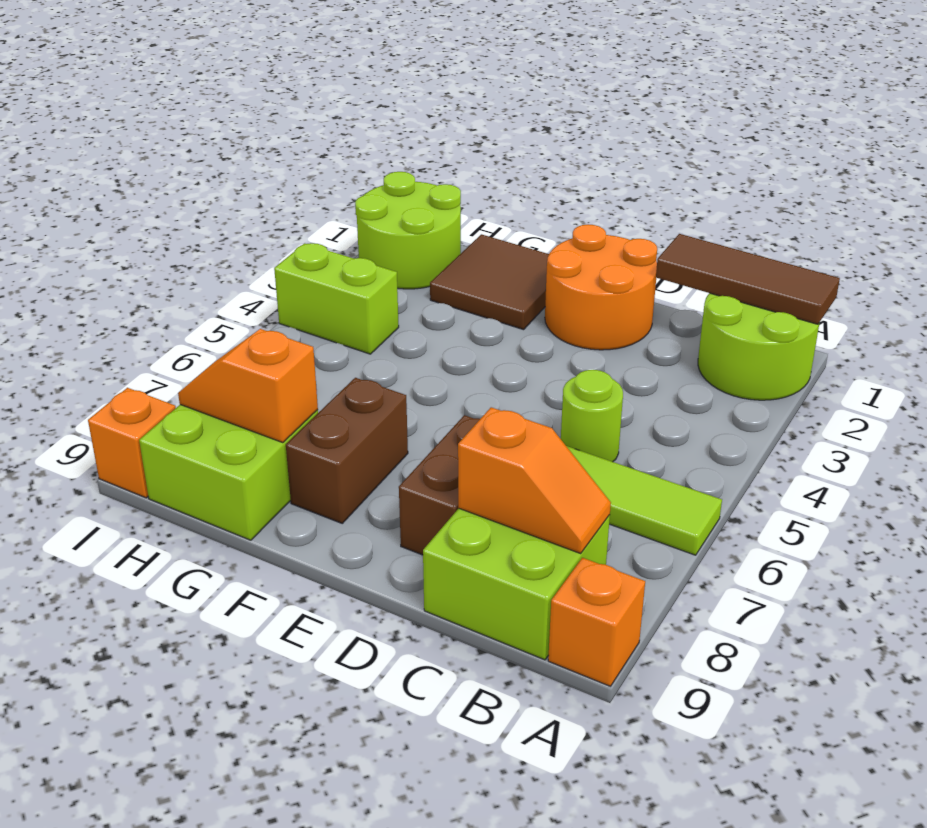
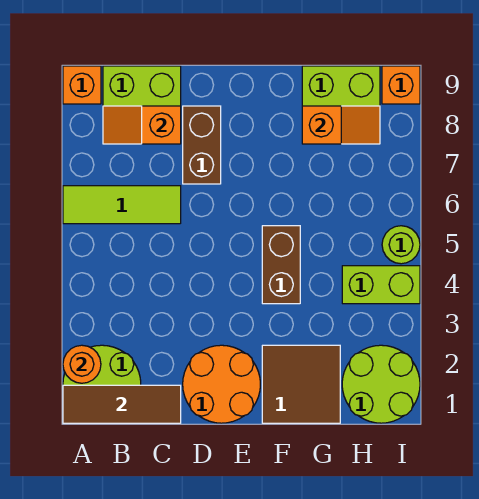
none -> orange 1x1 round brick [63,345,101,383]
lime 1x1 round brick [561,370,623,462] -> lime 1x1 round brick moved to [382,226,420,264]
brown 1x2 brick [286,378,408,523] -> brown 1x2 brick moved to [262,226,300,304]

